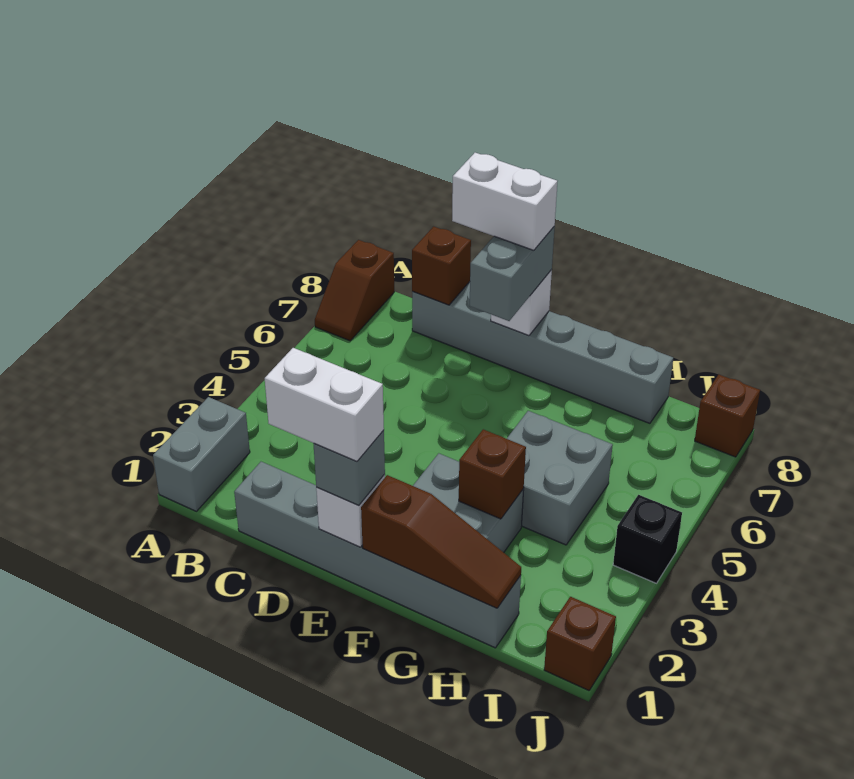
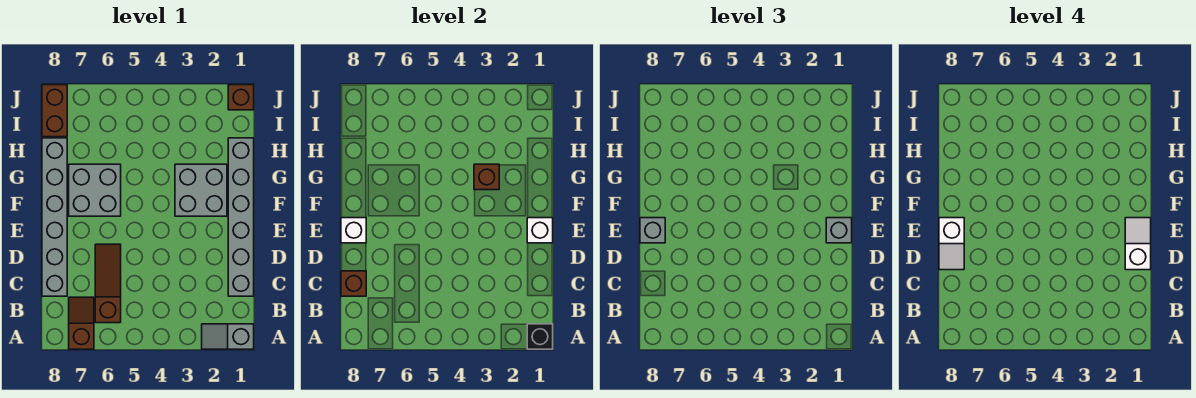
grey 1x2 brick [153,397,250,511] -> grey 1x2 slope [202,324,254,349]
brown 1x2 slope [315,240,394,341] -> brown 1x2 slope turned to [69,297,94,349]
white 1x2 brick [265,348,384,461] -> white 1x2 slope [1125,218,1151,270]
white 1x2 brick [452,153,557,250] -> white 1x2 slope [939,218,964,270]
grey 1x2 brick [470,226,555,321] -> grey 1x1 brick [640,218,665,243]
brown 1x3 slope [361,475,521,608] -> brown 1x3 slope moved to [95,244,121,323]
grey 2x2 brick [507,411,613,545] -> grey 2x2 brick moved to [69,164,121,216]
black 1x1 brick [613,495,682,583] -> black 1x1 brick moved to [527,324,553,349]
brown 1x1 brick [695,375,760,457] -> brown 1x2 brick [42,85,67,137]

